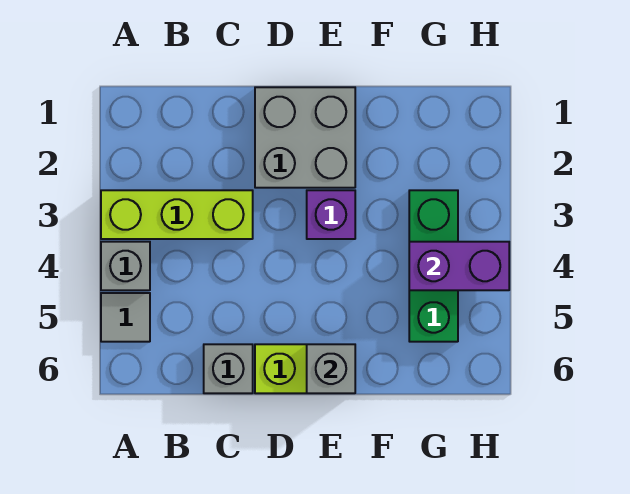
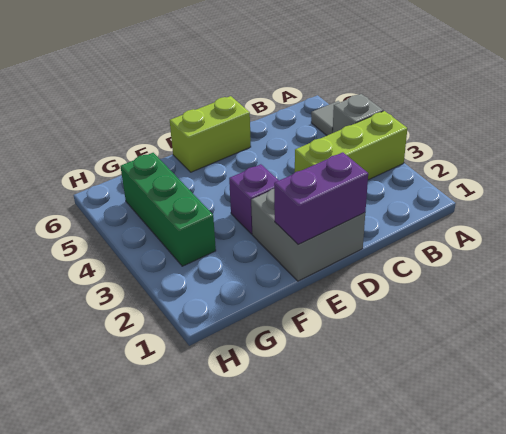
grey 1x1 brick [204,344,253,393] -> none
grey 1x1 brick [307,344,355,393] -> none
purple 1x2 brick [409,242,509,290] -> purple 1x2 brick moved to [274,152,368,244]

